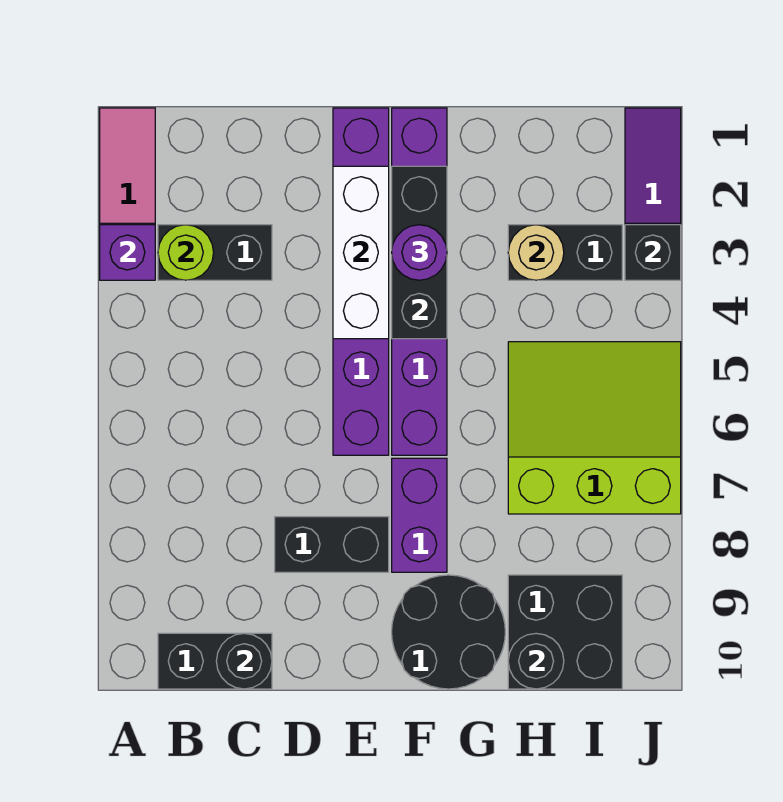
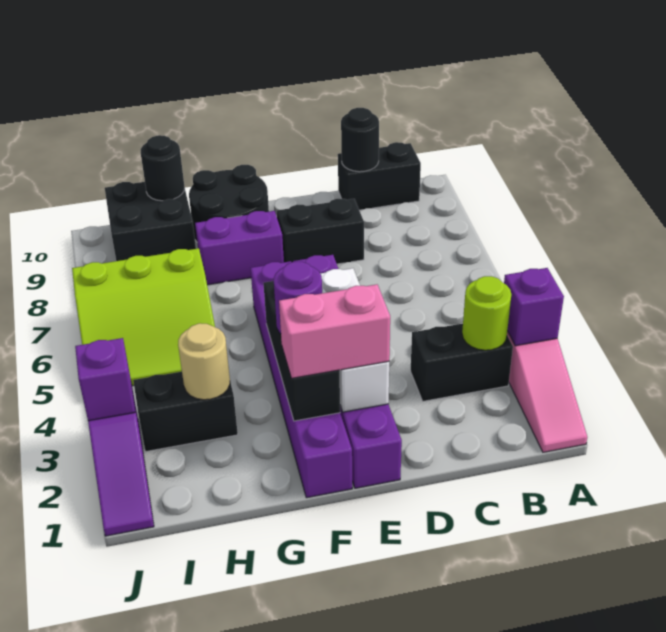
none -> pink 1x2 brick [279,284,390,378]
purple 1x2 brick [392,458,447,572] -> purple 1x2 brick turned to [195,211,284,285]
black 1x1 brick [625,225,681,280] -> purple 1x1 brick [75,338,135,421]

